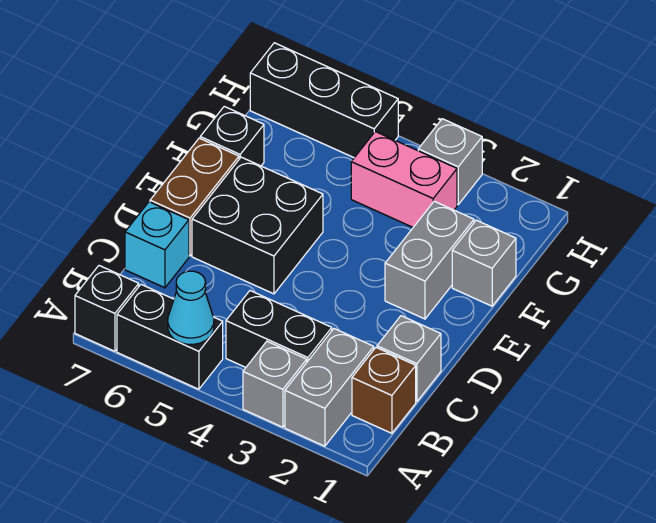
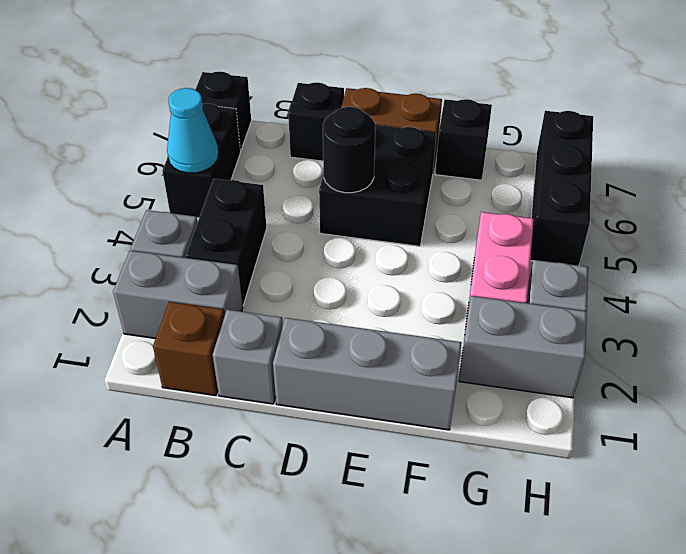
cyan 1x1 brick [125,202,189,288] -> black 1x1 brick [288,82,344,161]
none -> black 1x1 round brick [323,107,375,193]
grey 1x2 brick [385,201,474,319] -> grey 1x2 brick moved to [459,296,587,398]
grey 1x1 brick [452,220,516,306] -> grey 1x3 brick [273,318,462,430]

